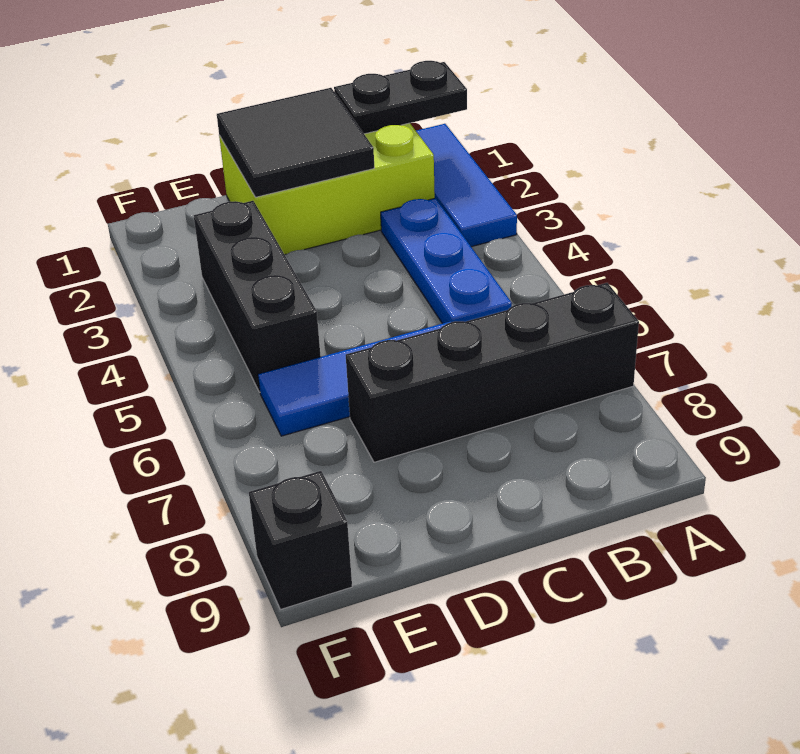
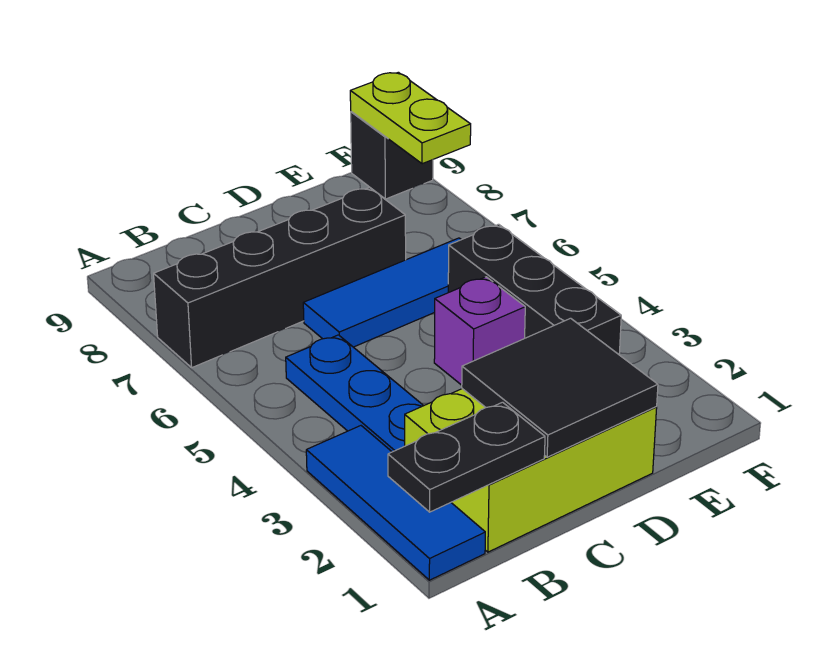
none -> purple 1x1 brick [434,277,525,385]
none -> lime 1x2 plate [350,72,471,164]

